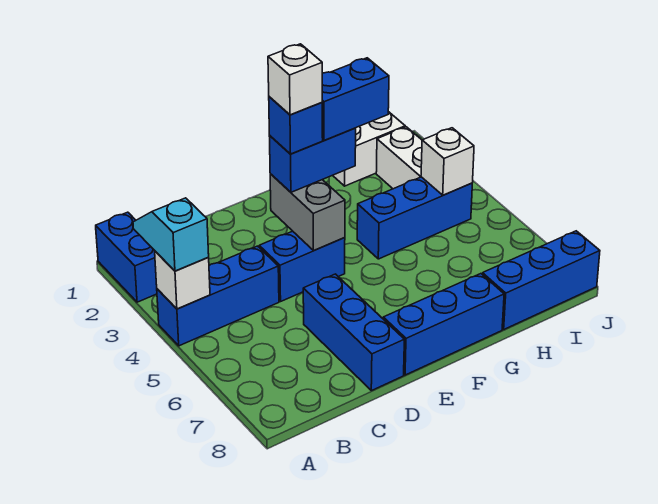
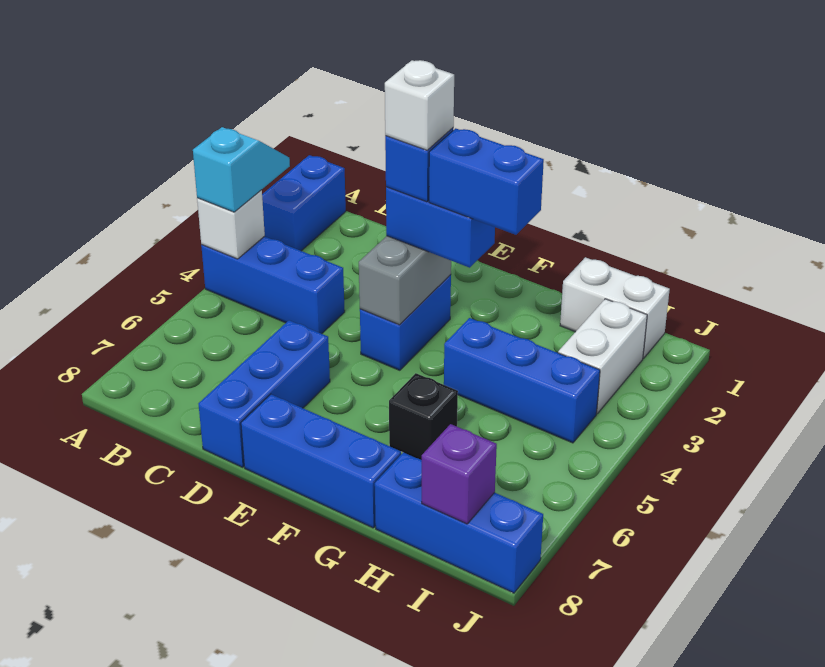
blue 1x2 brick [259,231,345,301] -> blue 1x2 brick turned to [360,275,451,370]
none -> black 1x1 brick [389,373,458,460]
white 1x1 brick [421,128,474,195] -> none
none -> purple 1x1 brick [422,424,497,524]

